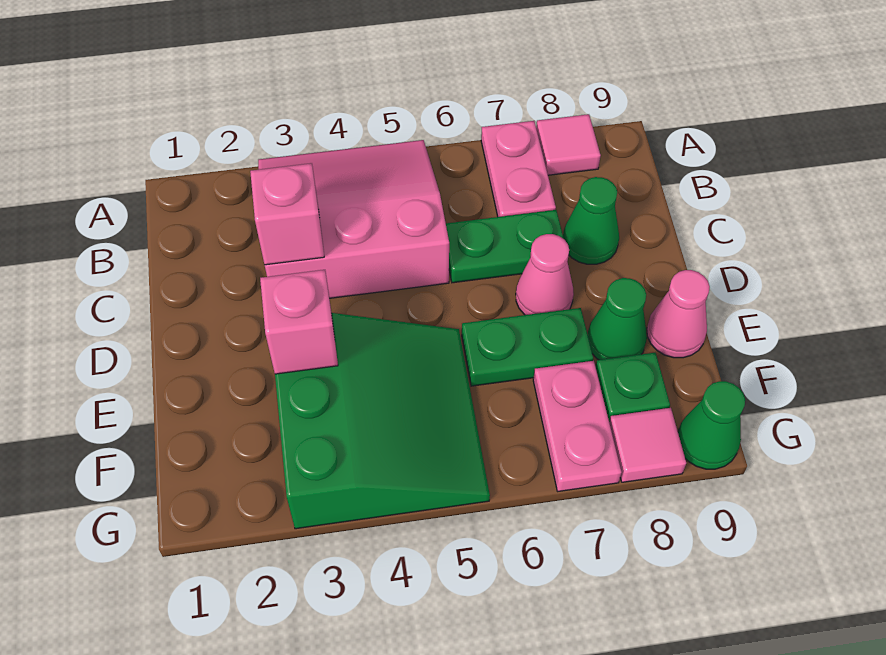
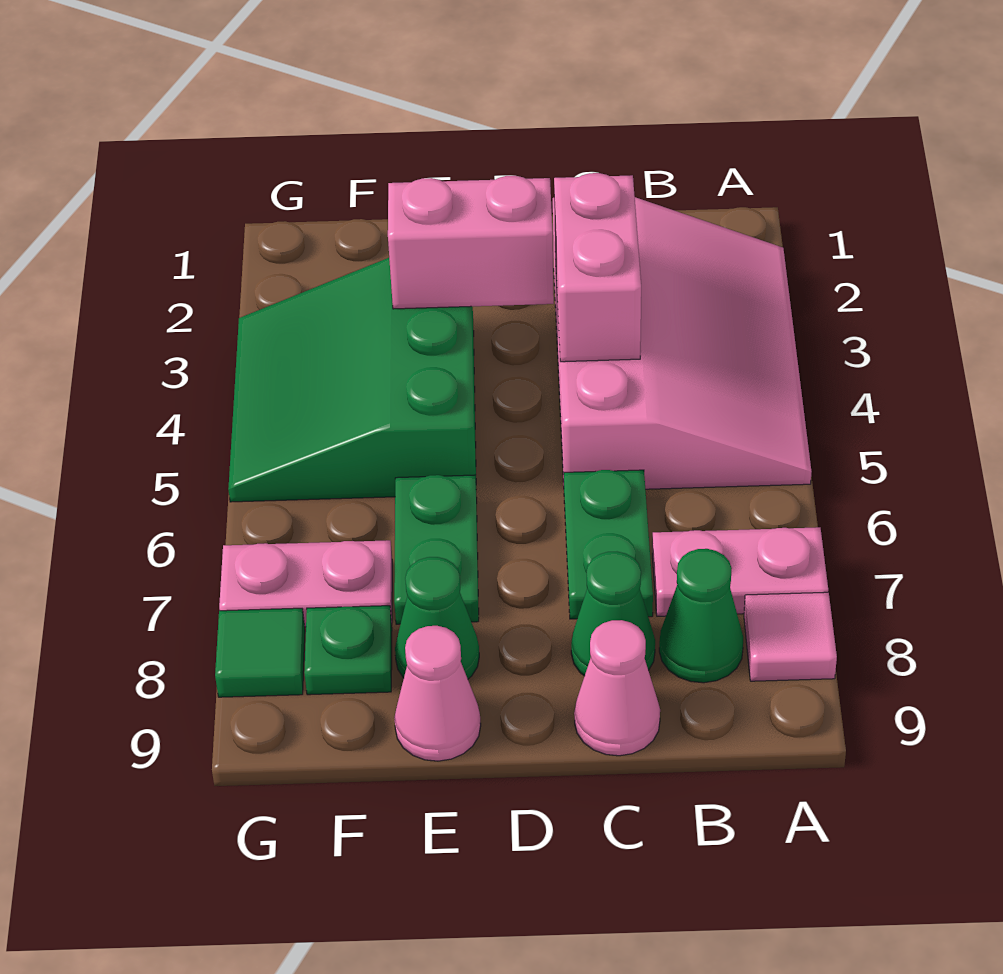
pink 3x3 slope [258,140,449,298] -> pink 3x4 slope [553,197,811,489]
pink 1x1 brick [250,163,324,265] -> pink 1x2 brick [554,173,641,362]
pink 1x1 cone [516,234,574,315] -> pink 1x1 cone moved to [574,620,660,756]
green 3x3 slope [275,313,490,529] -> green 3x3 slope turned to [228,258,476,502]
pink 1x1 brick [260,270,338,374] -> pink 1x2 brick [388,176,554,309]
pink 1x1 tile [609,408,686,482] -> green 1x1 tile [215,608,305,697]
green 1x1 cone [678,381,745,469] -> green 1x1 cone moved to [659,549,743,683]

